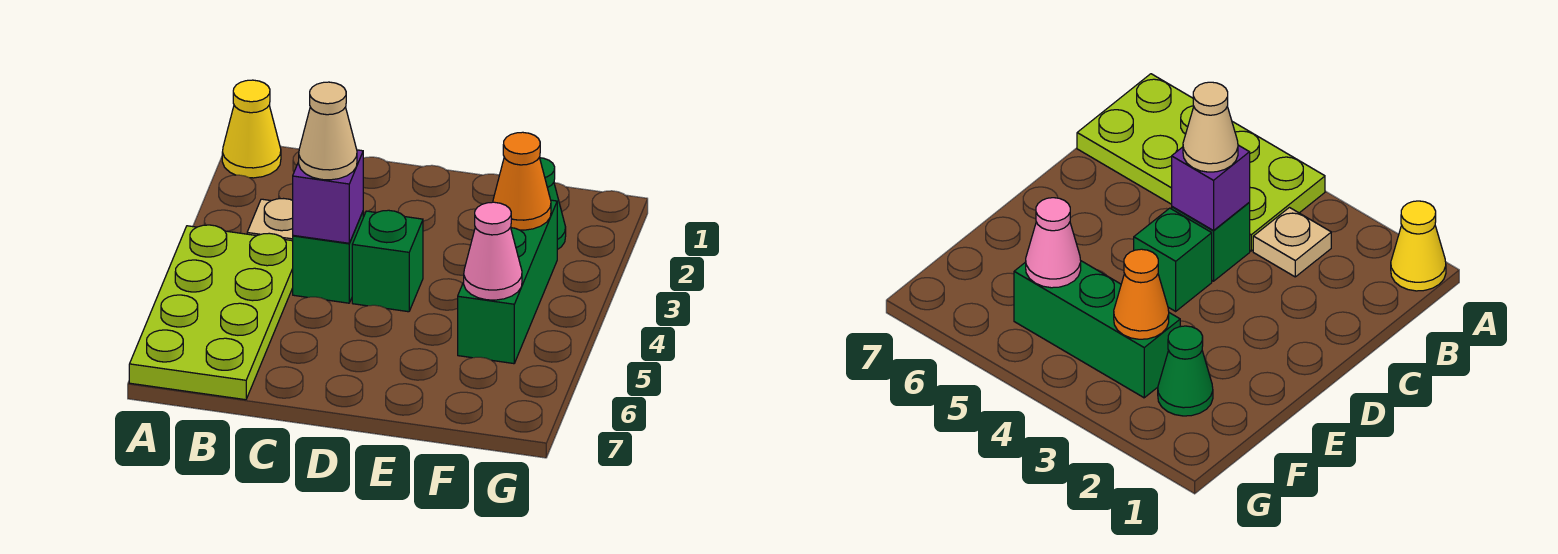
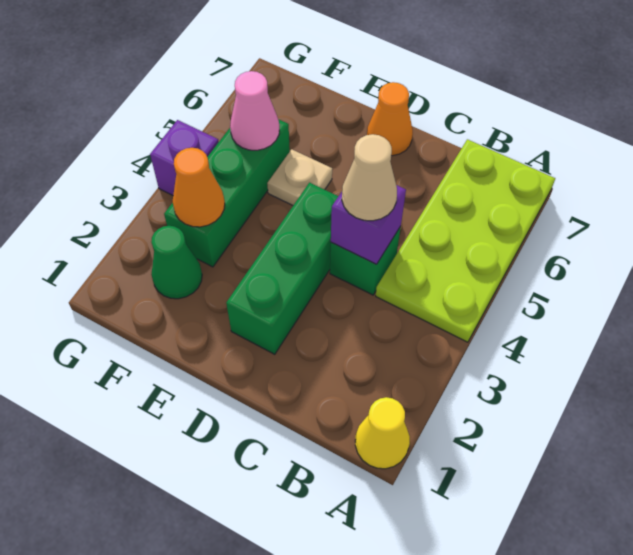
tan 1x1 plate [247,199,293,241] -> tan 1x1 plate moved to [267,149,332,205]
green 1x1 brick [352,210,423,312] -> green 1x3 brick [226,183,338,354]
none -> orange 1x1 cone [367,82,413,156]
none -> purple 1x1 brick [150,120,219,195]

